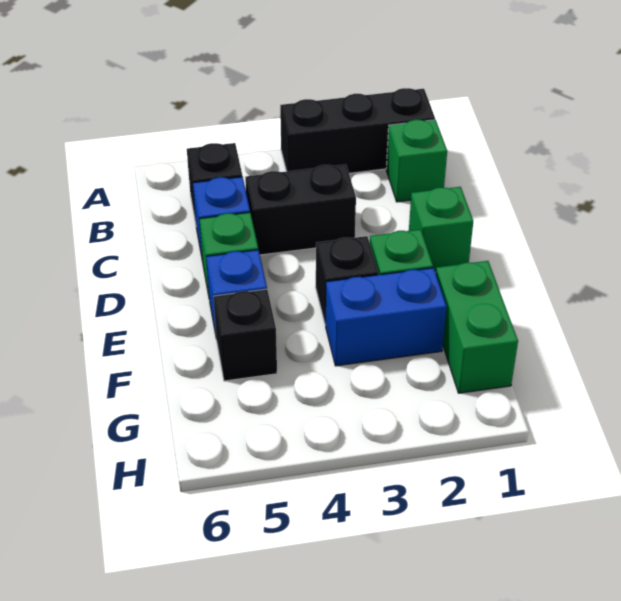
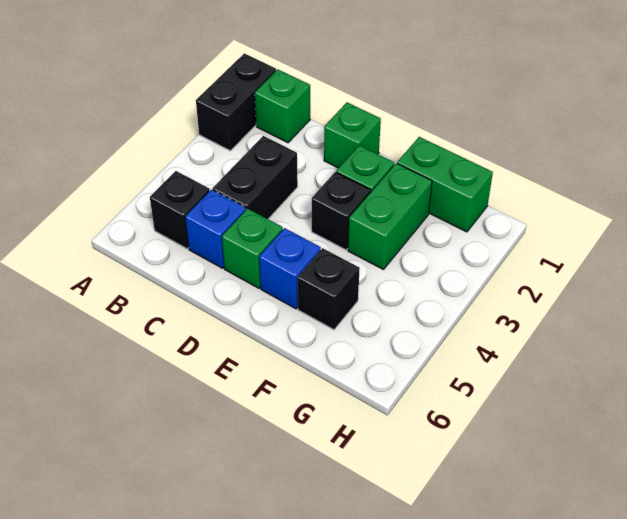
black 1x3 brick [280,88,435,173] -> black 1x2 brick [196,53,276,151]
blue 1x2 brick [326,268,447,366] -> green 1x2 brick [348,163,432,270]

